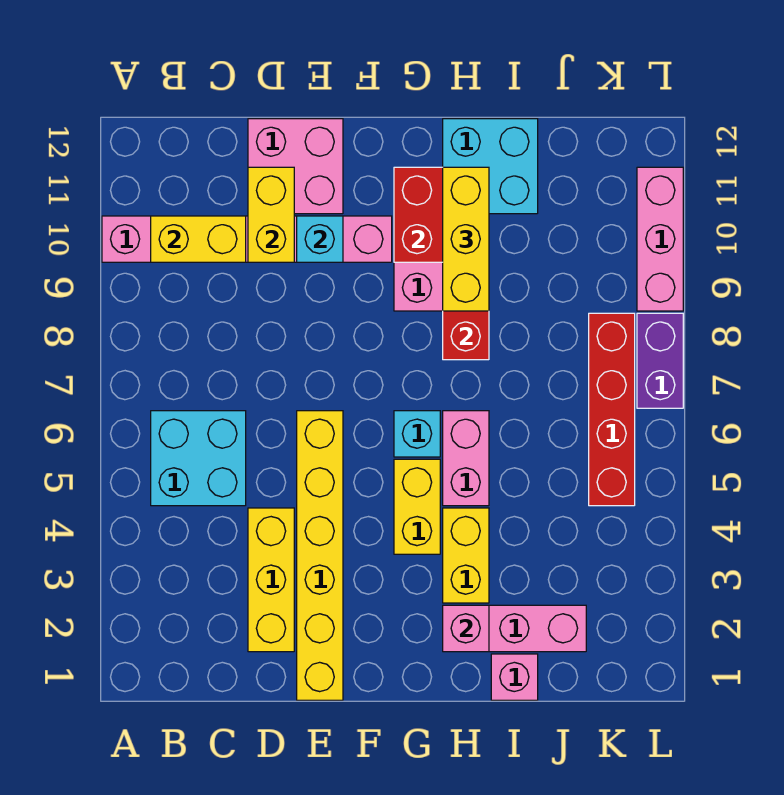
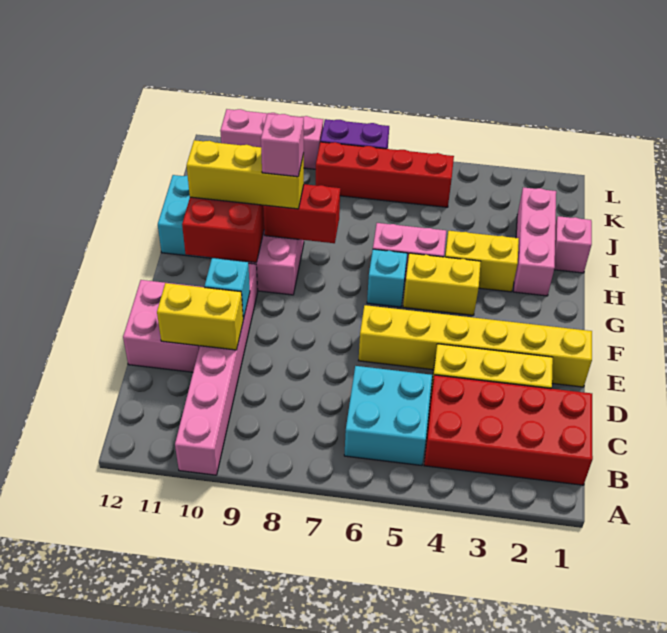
none -> red 2x4 brick [424,375,593,485]
yellow 1x2 brick [151,216,246,262] -> none
pink 1x1 brick [443,605,489,652] -> pink 1x1 brick moved to [261,113,304,177]

